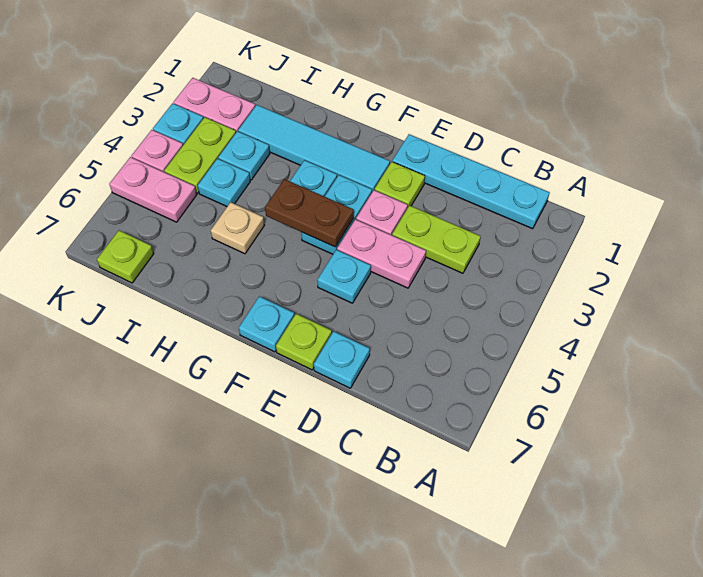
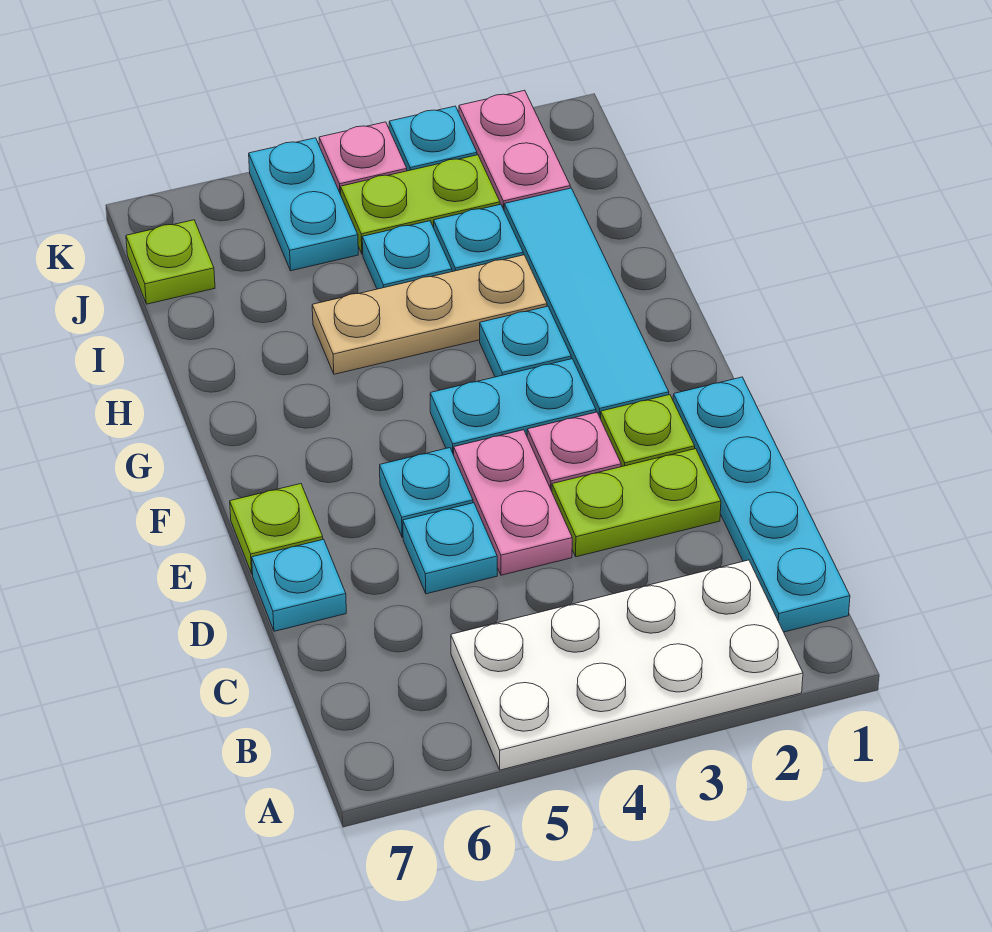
none -> white 2x4 plate [451,560,803,770]
lime 1x2 plate [392,205,481,273] -> lime 1x2 plate turned to [552,449,721,557]
brown 1x2 plate [265,179,354,247] -> none
cyan 1x1 plate [239,296,294,352] -> cyan 1x1 plate moved to [403,503,497,594]
tan 1x1 plate [211,202,264,254] -> tan 1x3 plate [312,255,547,374]
pink 1x2 plate [109,157,197,222] -> cyan 1x2 plate [249,138,358,271]

